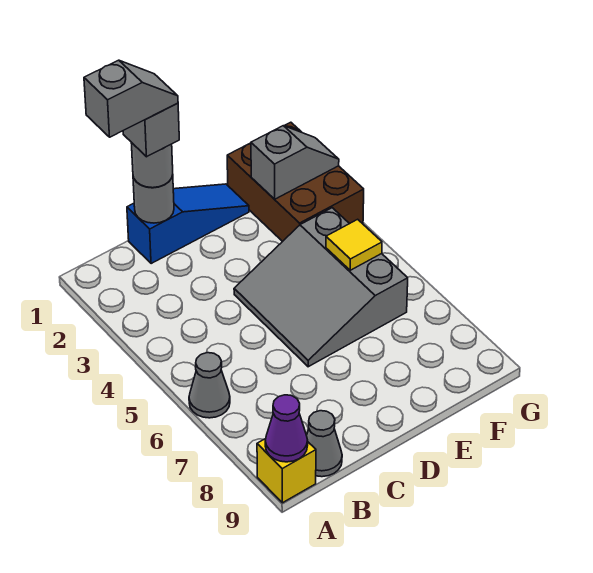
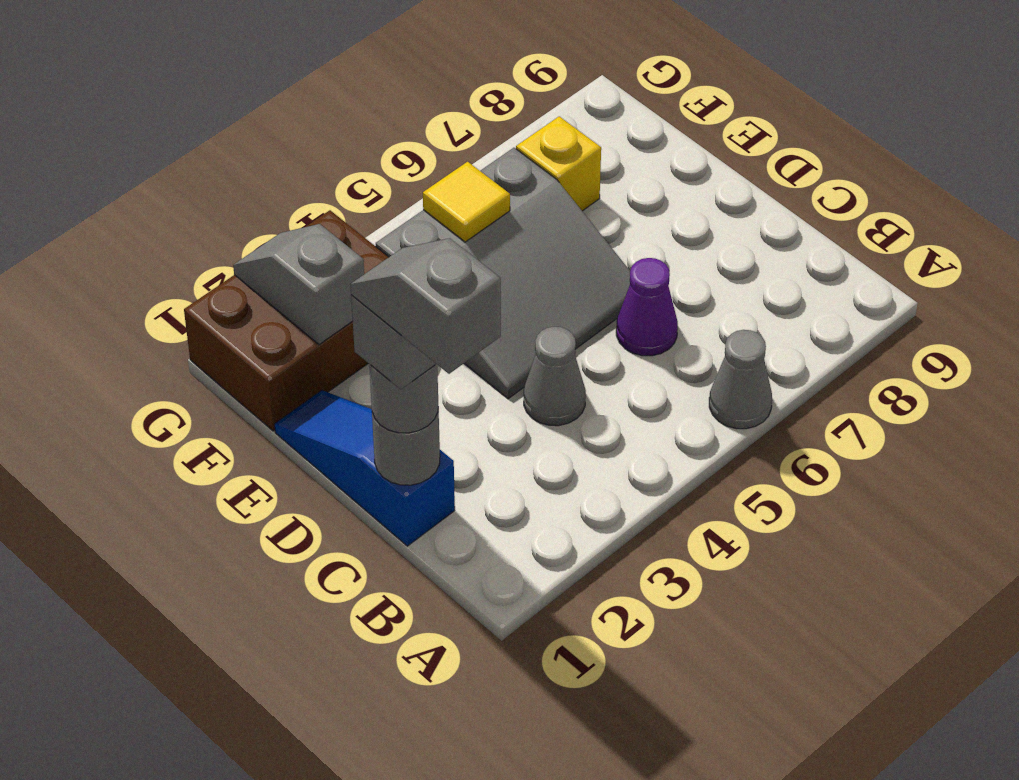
yellow 1x1 brick [257,439,316,503] -> yellow 1x1 brick moved to [516,116,601,211]
purple 1x1 cone [265,395,308,462] -> purple 1x1 cone moved to [616,258,678,356]
grey 1x1 cone [307,411,342,477] -> grey 1x1 cone moved to [524,327,586,426]

